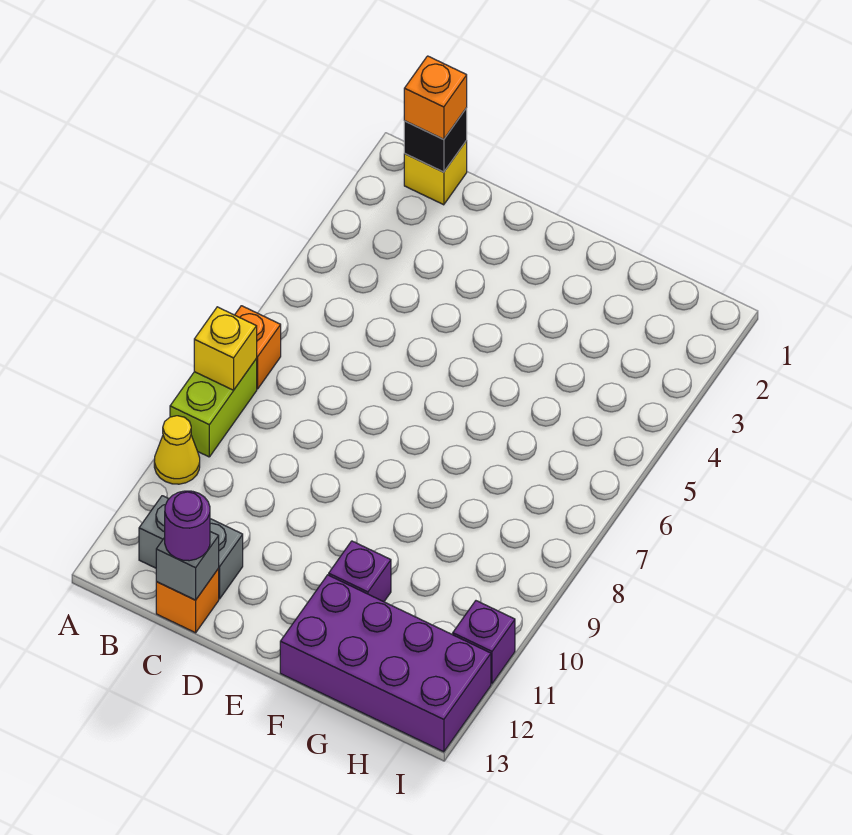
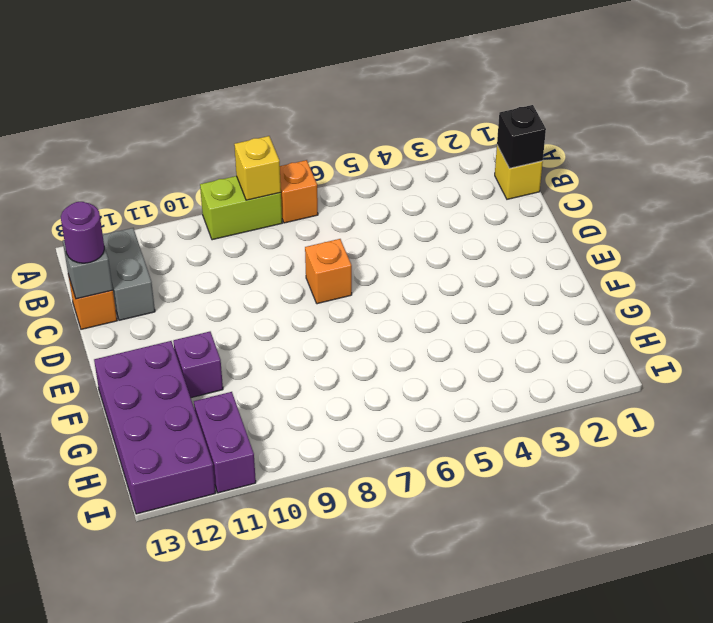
yellow 1x1 cone [154,416,200,484] -> none
orange 1x1 brick [404,56,467,139] -> orange 1x1 brick moved to [305,239,352,304]
purple 1x1 brick [453,601,515,684] -> purple 1x2 brick [194,392,256,493]

